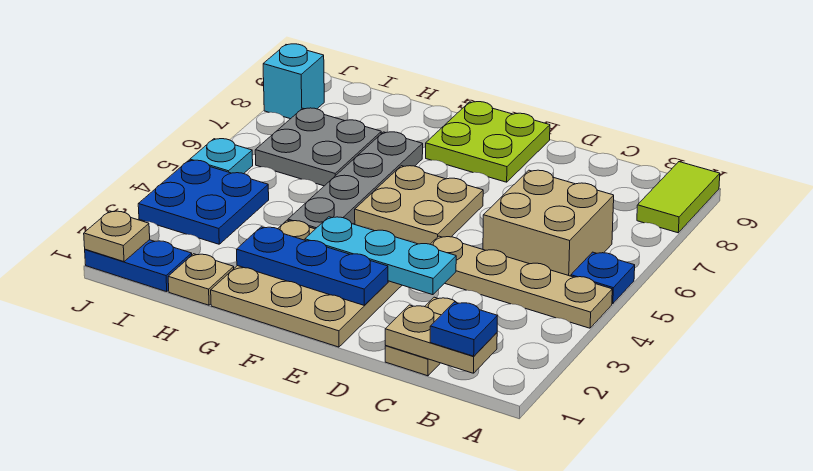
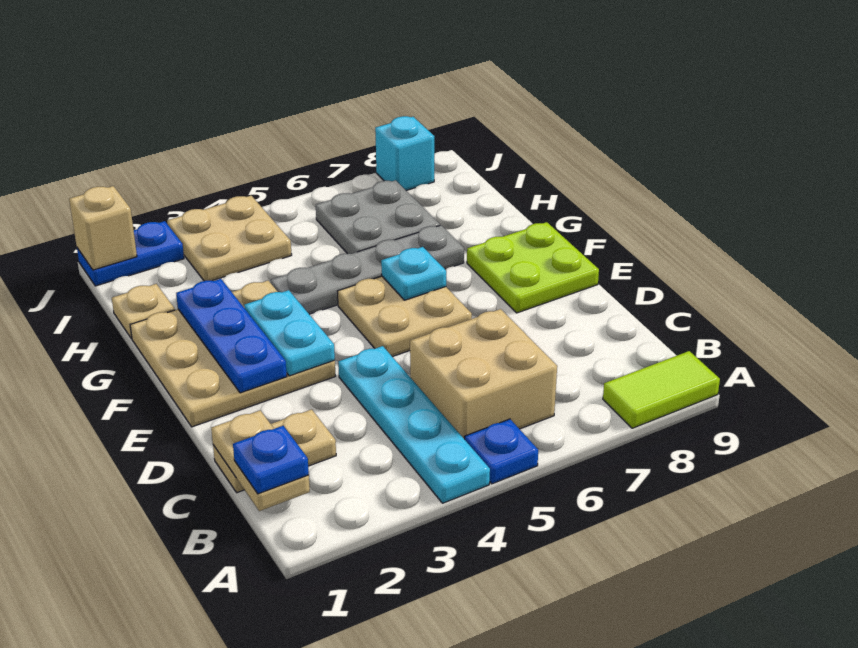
tan 1x4 plate [431,236,612,328] -> cyan 1x4 plate [338,346,490,503]
cyan 1x3 plate [305,217,456,295] -> cyan 1x2 plate [244,290,335,376]
blue 1x2 plate [85,240,192,292] -> blue 1x2 plate turned to [77,221,184,286]
blue 2x2 plate [138,160,269,244] -> tan 2x2 plate [167,196,292,281]
tan 1x1 plate [84,211,150,262] -> tan 1x1 brick [69,186,137,270]
cyan 1x1 plate [190,139,253,174] -> cyan 1x1 plate moved to [381,247,446,300]

